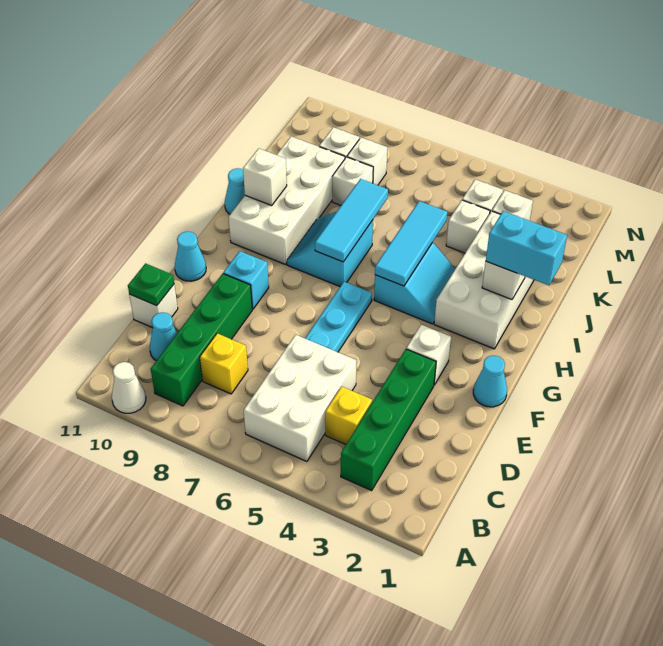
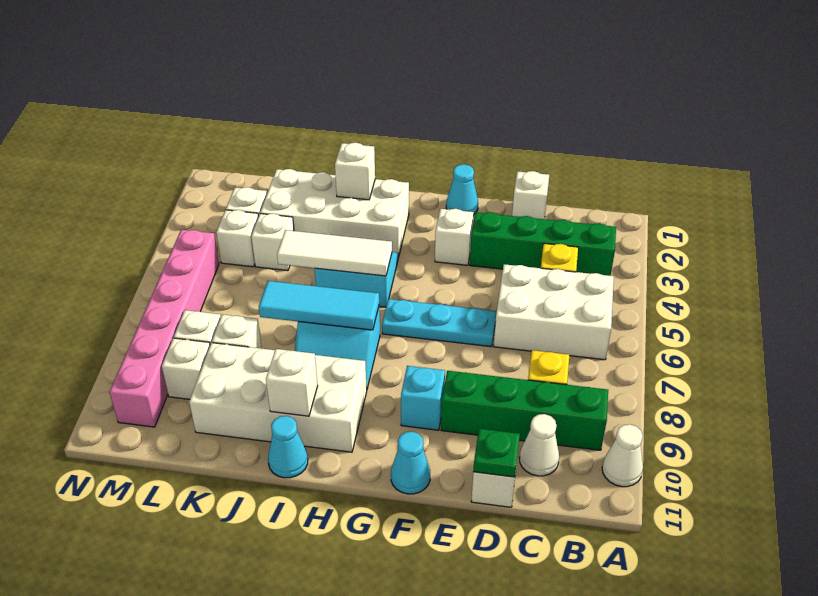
cyan 1x1 cone [150,312,177,361] -> white 1x1 cone [519,414,559,476]
none -> white 1x1 brick [512,171,549,219]
cyan 1x3 tile [375,201,447,286] -> white 1x3 tile [277,230,392,276]
cyan 1x2 brick [486,211,567,285] -> none
none -> pink 1x6 brick [110,230,219,427]

